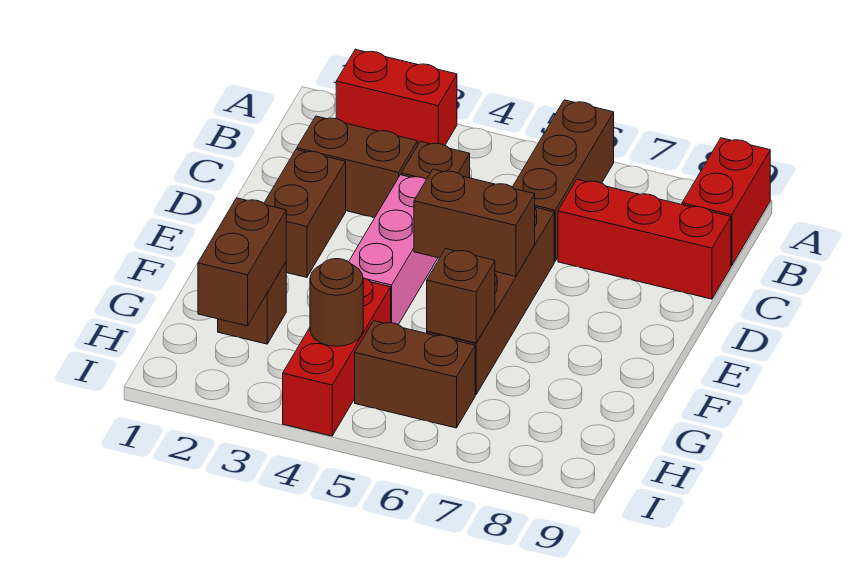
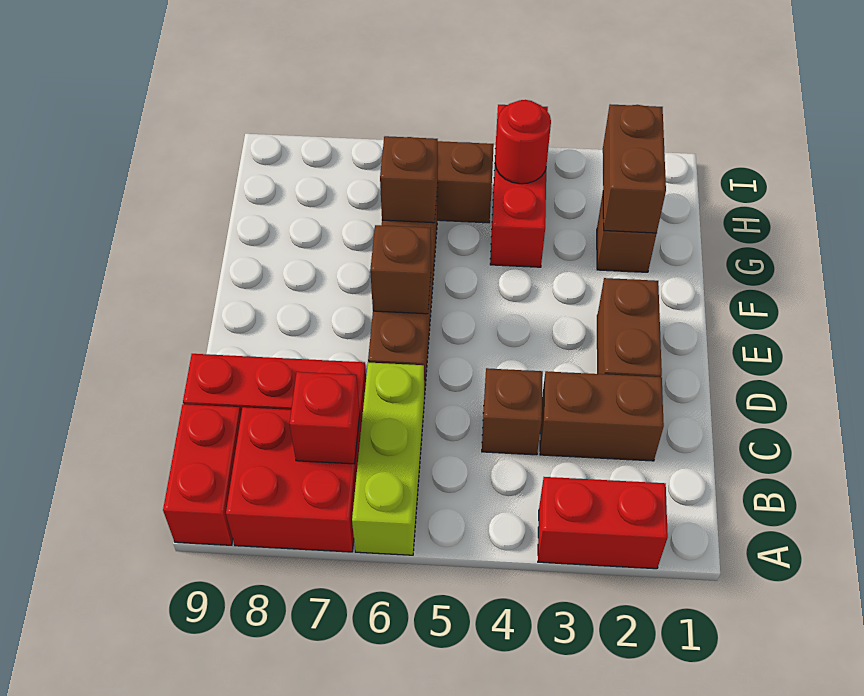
brown 1x3 brick [513,100,614,261] -> lime 1x3 brick [352,362,424,555]
none -> red 2x2 brick [226,407,361,552]
none -> red 1x1 brick [290,372,360,464]
pink 1x3 brick [349,175,438,325] -> none
brown 1x2 brick [414,169,535,276] -> brown 1x1 brick [370,225,431,314]
brown 1x1 round brick [310,259,363,346] -> red 1x1 round brick [495,100,551,184]

